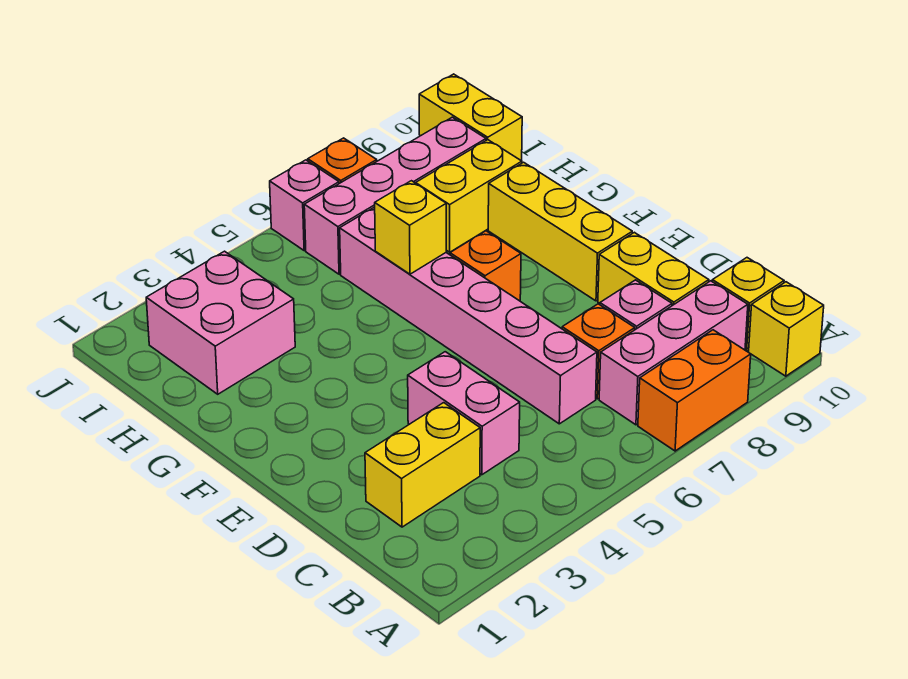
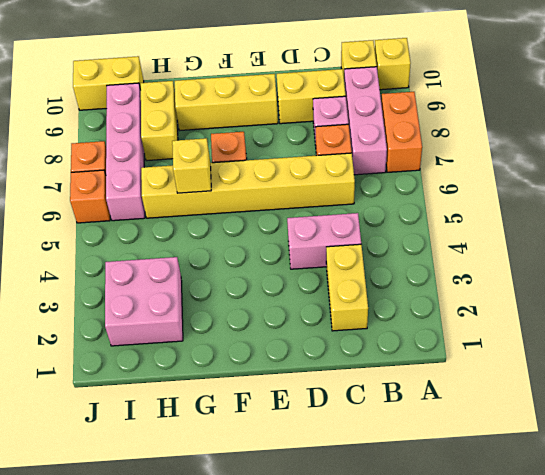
pink 1x6 brick [340,207,597,424] -> yellow 1x6 brick [141,153,355,218]
pink 1x1 brick [270,160,339,251] -> orange 1x1 brick [70,170,110,223]

